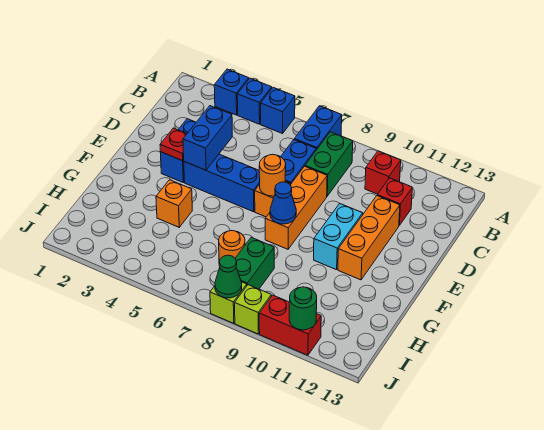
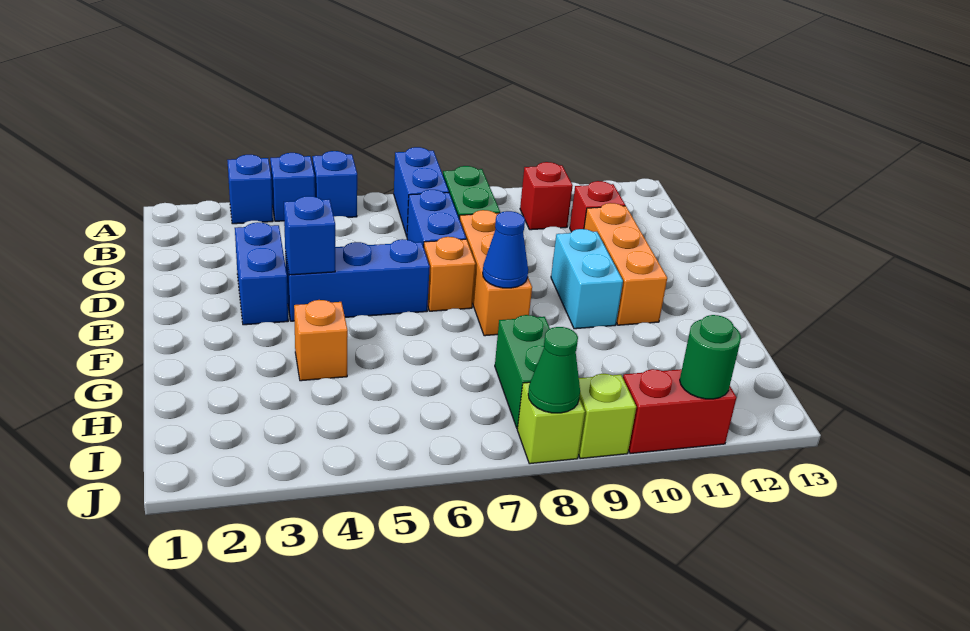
blue 1x2 brick [183,106,232,170] -> blue 1x1 brick [284,196,335,275]
red 1x1 plate [160,128,187,161] -> none
orange 1x1 round brick [259,154,286,196] -> none
orange 1x1 round brick [219,231,245,261] -> none

